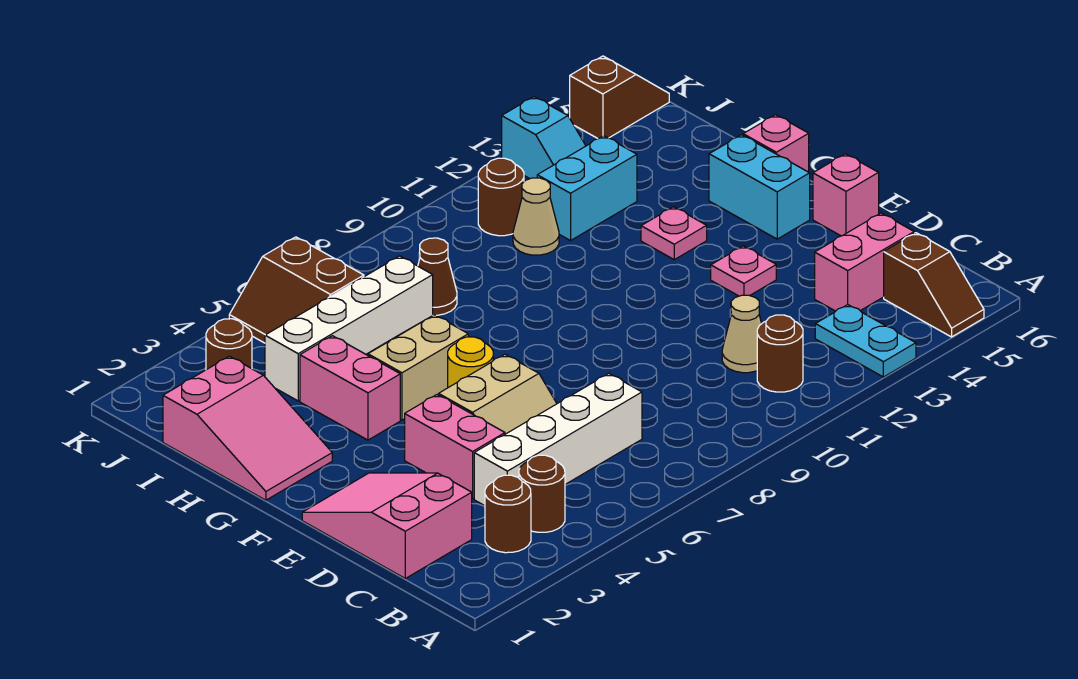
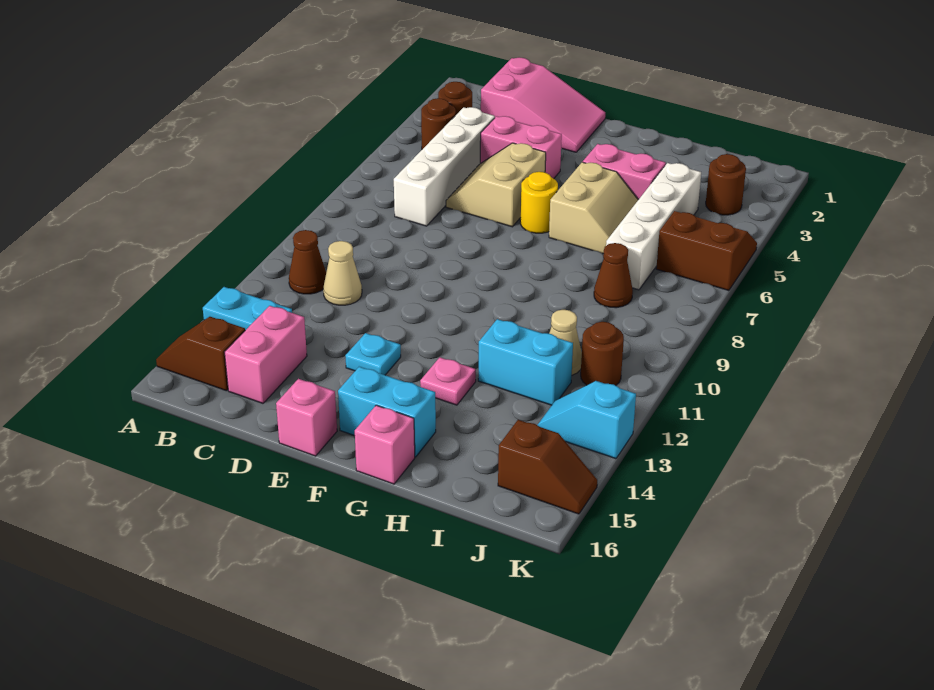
brown 1x1 round brick [757,315,803,392] -> brown 1x1 cone [289,230,326,294]
pink 1x1 plate [711,246,776,296] -> cyan 1x1 plate [345,333,401,375]
pink 2x3 slope [163,356,332,500] -> none
cyan 1x2 brick [537,136,637,241] -> cyan 1x2 brick turned to [478,319,573,405]
brown 1x2 slope [570,56,669,139] -> brown 1x2 slope turned to [498,420,597,514]

